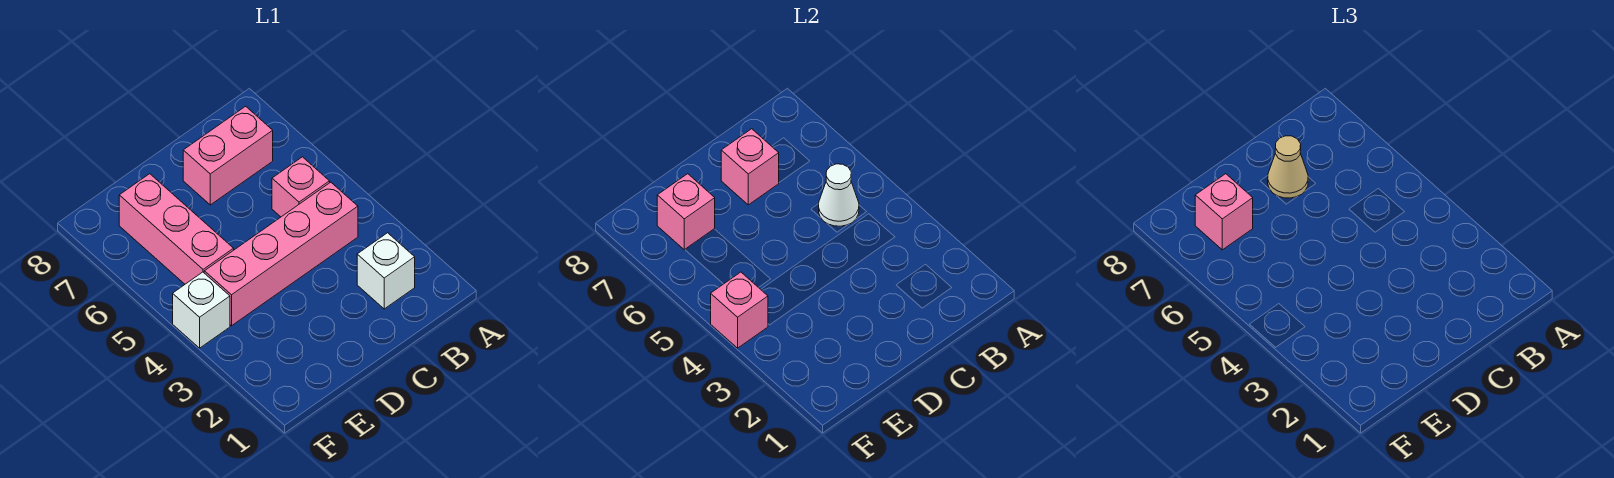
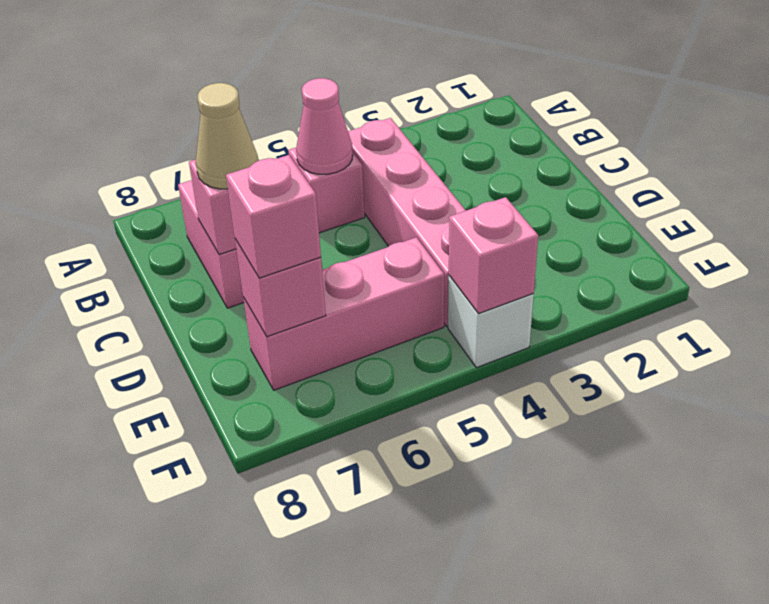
white 1x1 brick [357,233,415,309] -> none
white 1x1 cone [819,164,859,226] -> pink 1x1 cone [296,78,353,174]

